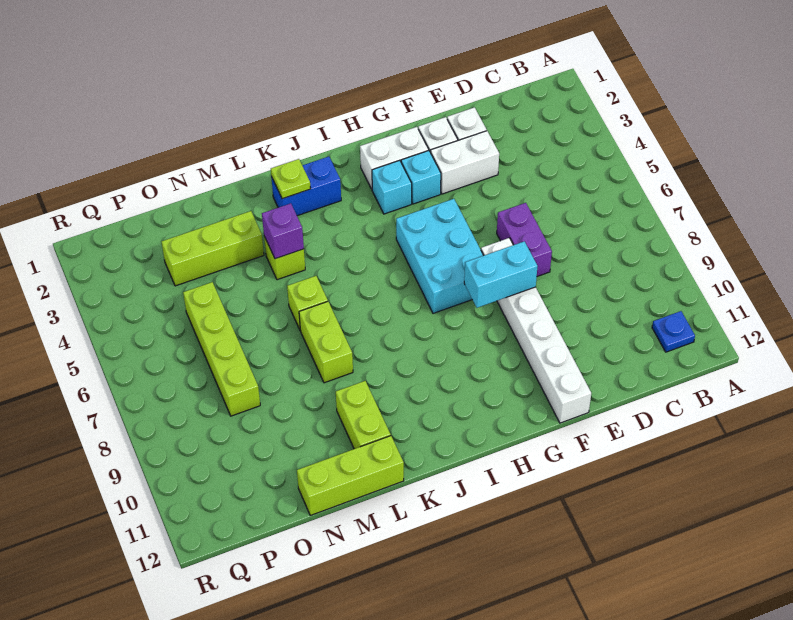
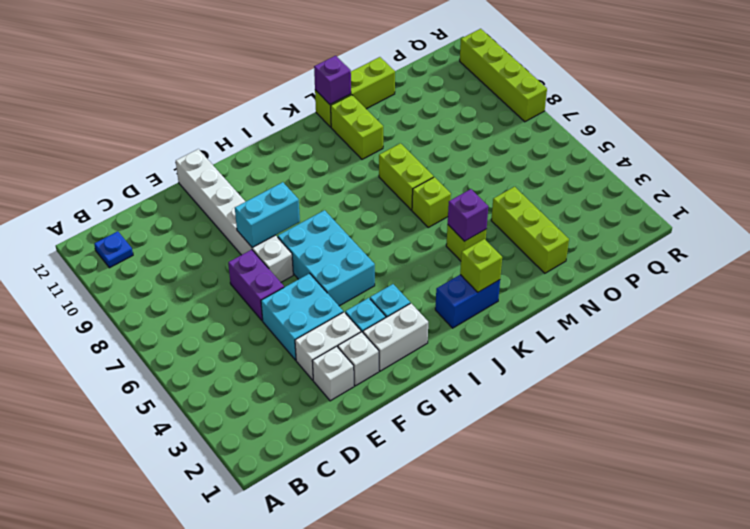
none -> cyan 2x2 brick [261,274,343,360]
lime 1x1 plate [271,159,311,199] -> lime 1x1 brick [460,239,502,292]
none -> purple 1x1 brick [314,56,351,104]
lime 1x3 brick [162,211,264,286] -> lime 1x3 brick turned to [491,187,569,273]
lime 1x4 brick [183,282,260,416] -> lime 1x4 brick moved to [460,29,547,122]

